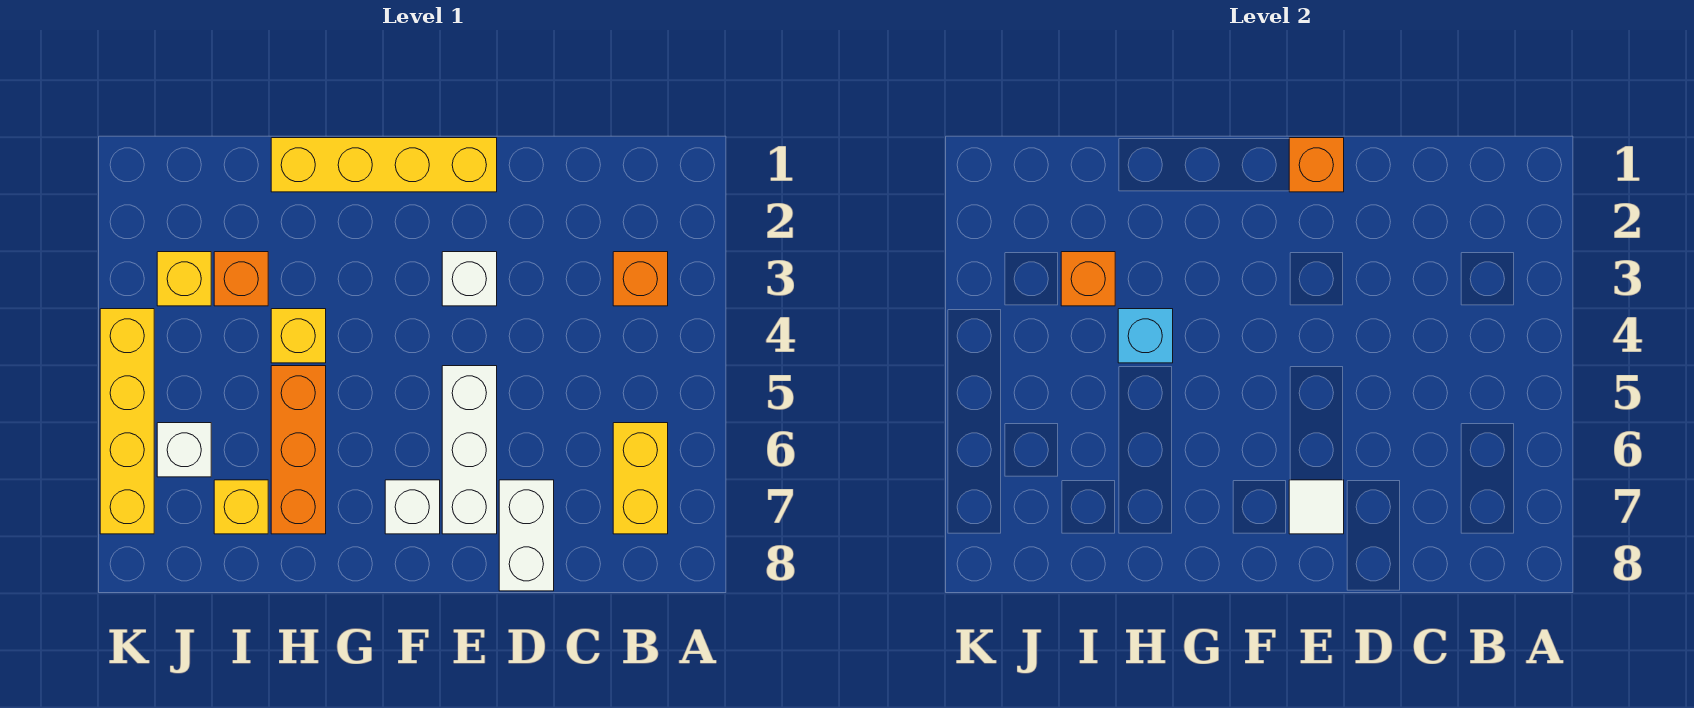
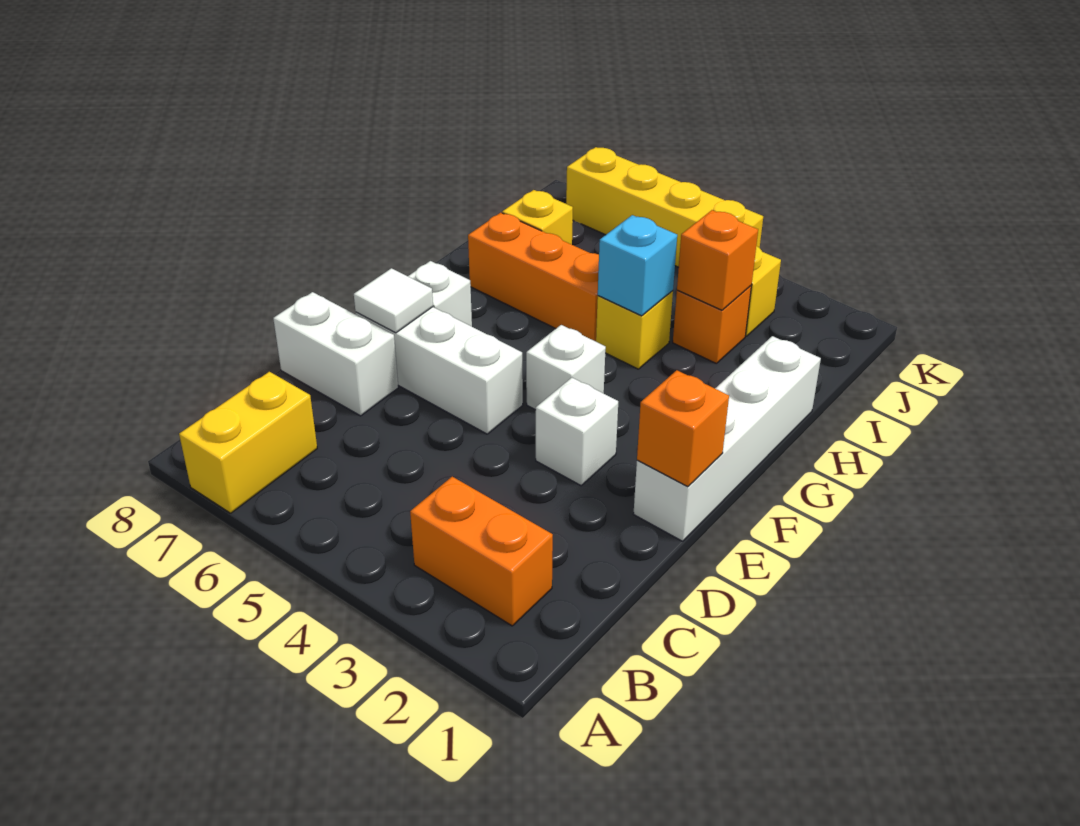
orange 1x1 brick [613,252,668,306] -> orange 1x2 brick [410,477,553,626]
yellow 1x2 brick [613,423,668,534] -> yellow 1x2 brick turned to [179,372,317,513]
yellow 1x4 brick [271,138,497,192] -> white 1x4 brick [634,336,821,541]
white 1x1 brick [157,423,211,477] -> white 1x1 brick moved to [526,325,606,410]

